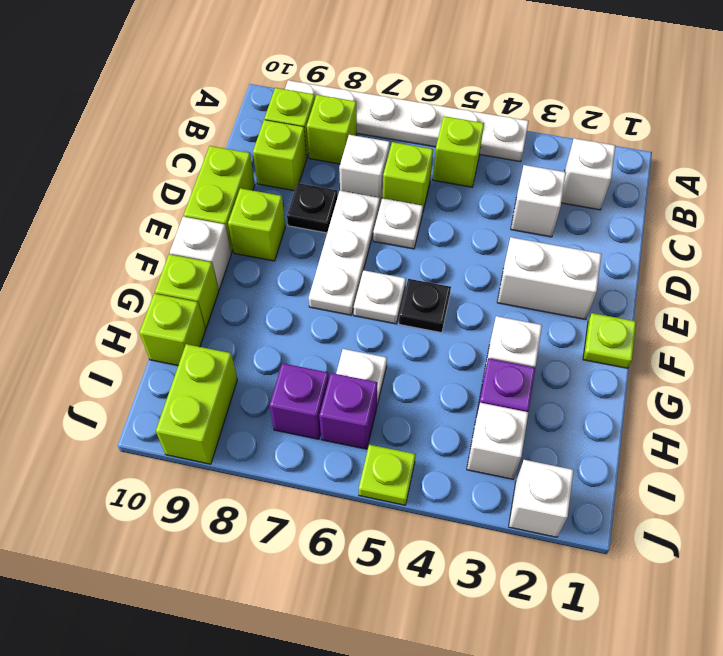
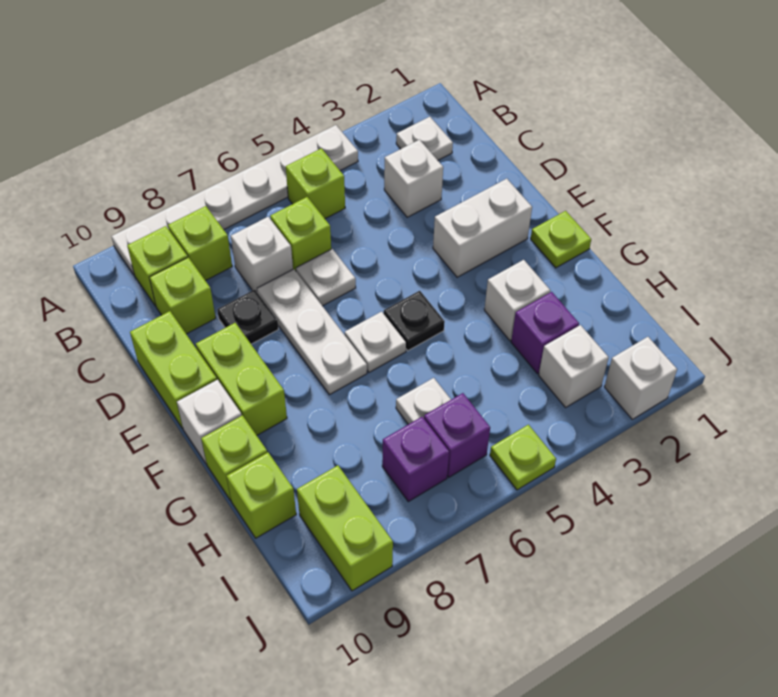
white 1x1 brick [561,138,616,210] -> white 1x1 plate [396,117,453,160]
lime 1x1 brick [228,188,285,261] -> lime 1x2 brick [196,323,287,435]

